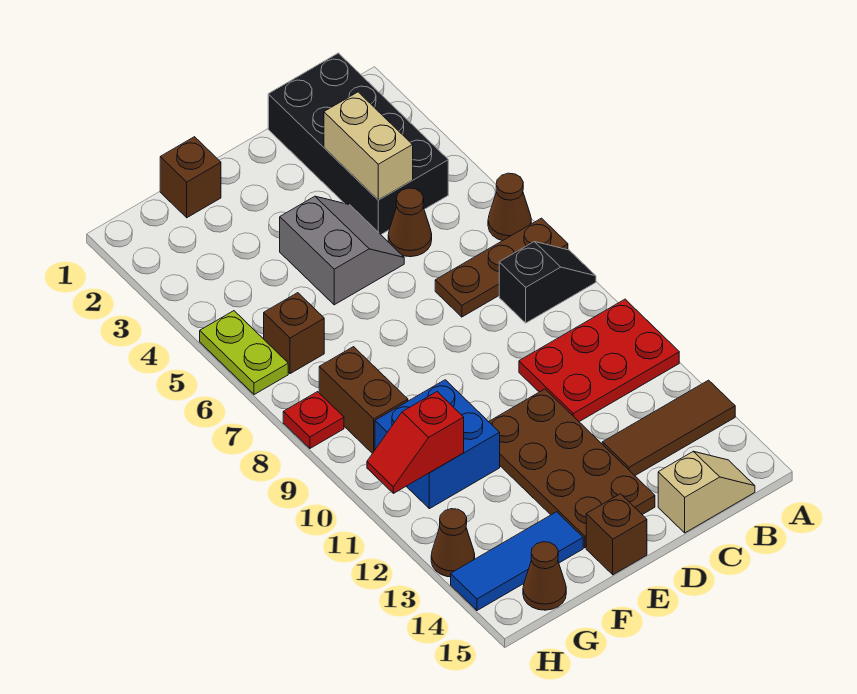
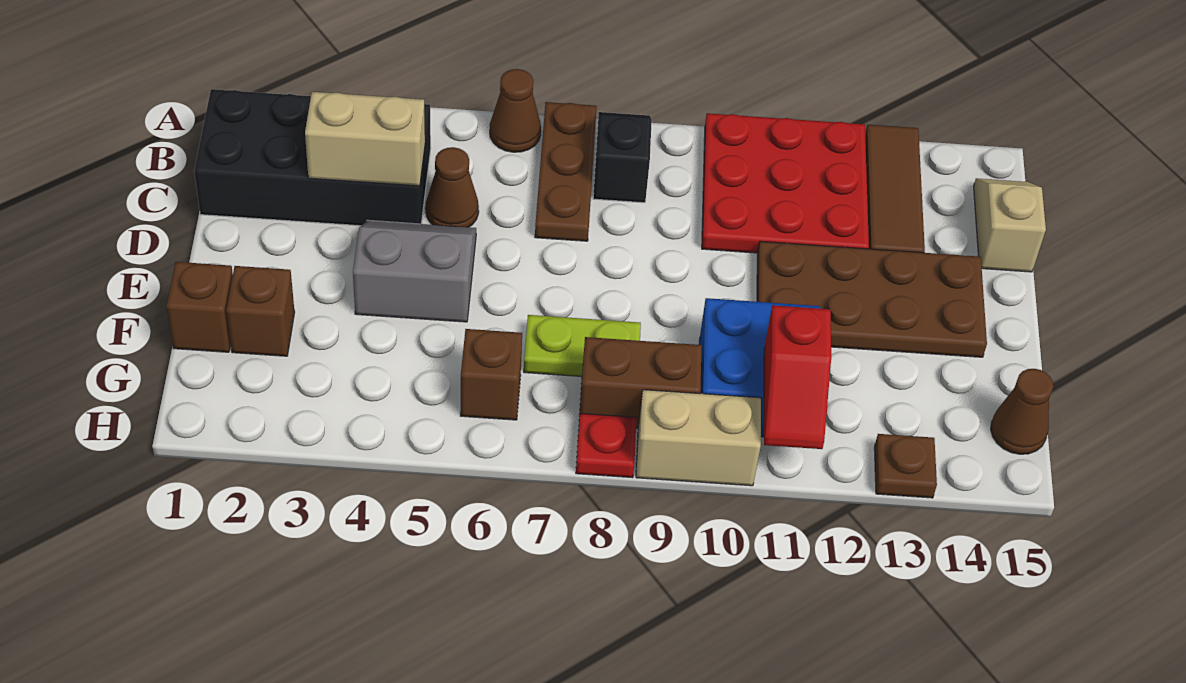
red 2x3 plate [519,299,679,422] -> red 3x3 plate [702,113,869,253]
brown 1x1 brick [586,494,647,575] -> brown 1x1 brick moved to [226,266,295,356]
blue 1x3 tile [451,512,583,610] -> none
lime 1x2 plate [200,311,288,395] -> lime 1x2 plate moved to [524,315,641,376]
none -> tan 1x2 brick [636,390,761,486]
brown 1x1 cone [431,509,475,577] -> brown 1x1 plate [874,434,937,498]

